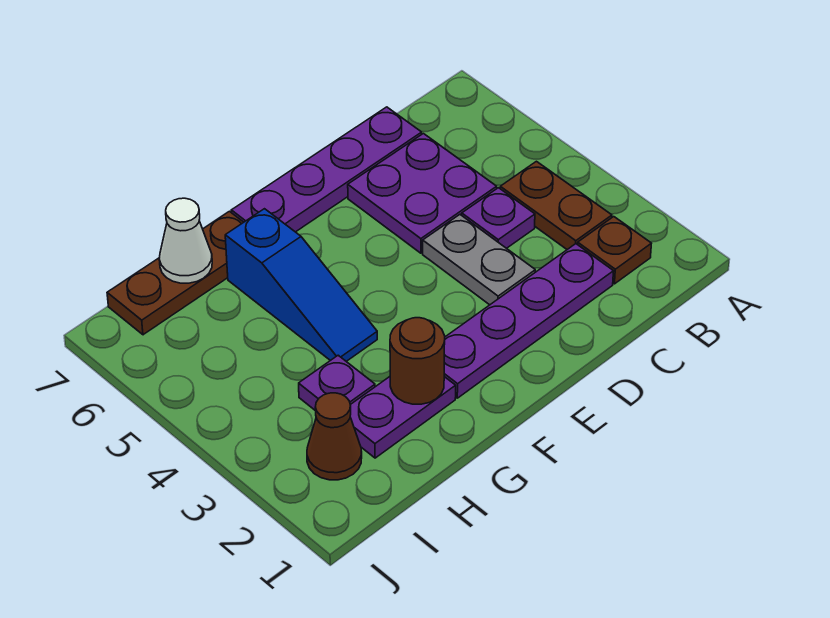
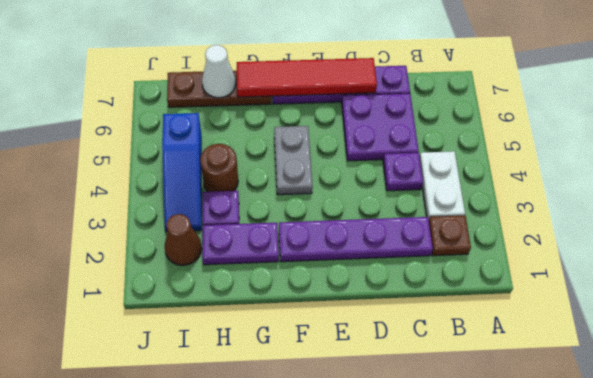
brown 1x2 plate [500,161,612,249] -> white 1x2 plate [420,151,465,219]
grey 1x2 plate [423,215,535,305] -> grey 1x2 plate moved to [274,126,313,195]
none -> red 1x4 tile [237,58,377,97]
brown 1x1 round brick [390,318,445,404] -> brown 1x1 round brick moved to [200,144,238,192]
blue 1x3 slope [225,209,377,361] -> blue 1x3 slope moved to [162,113,202,232]

